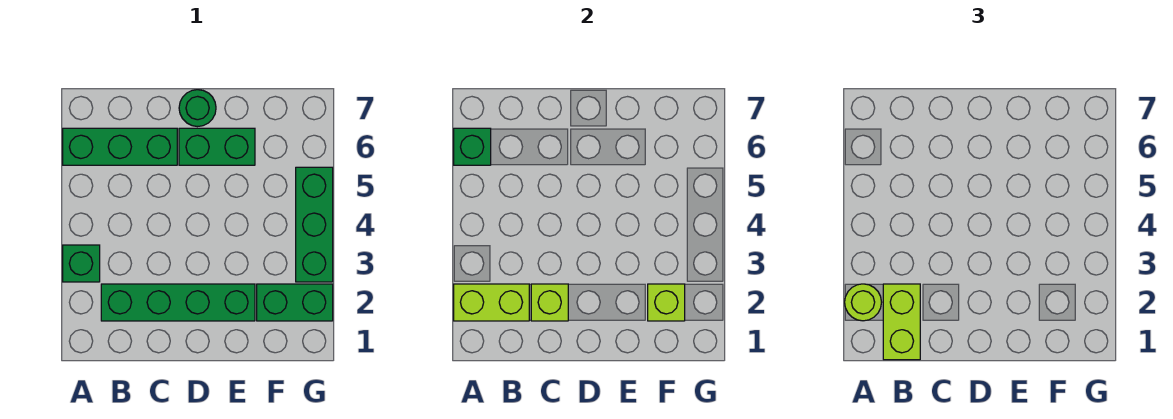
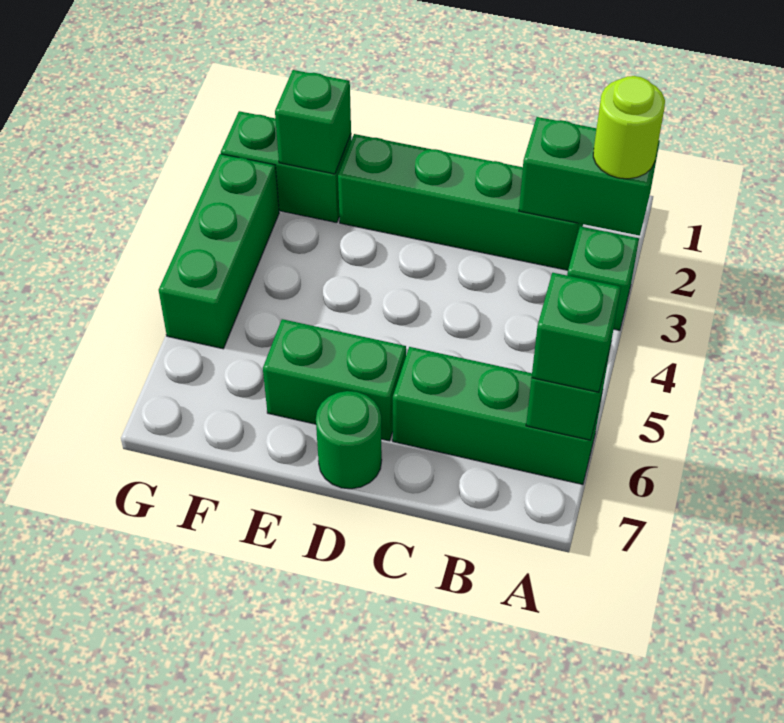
lime 1x2 brick [454,284,529,321] -> green 1x2 brick [519,117,660,236]
none -> green 1x1 brick [532,273,621,392]
lime 1x2 brick [883,284,920,360] -> none
lime 1x1 brick [531,284,568,321] -> none
lime 1x1 brick [648,284,685,321] -> green 1x1 brick [275,70,351,174]

